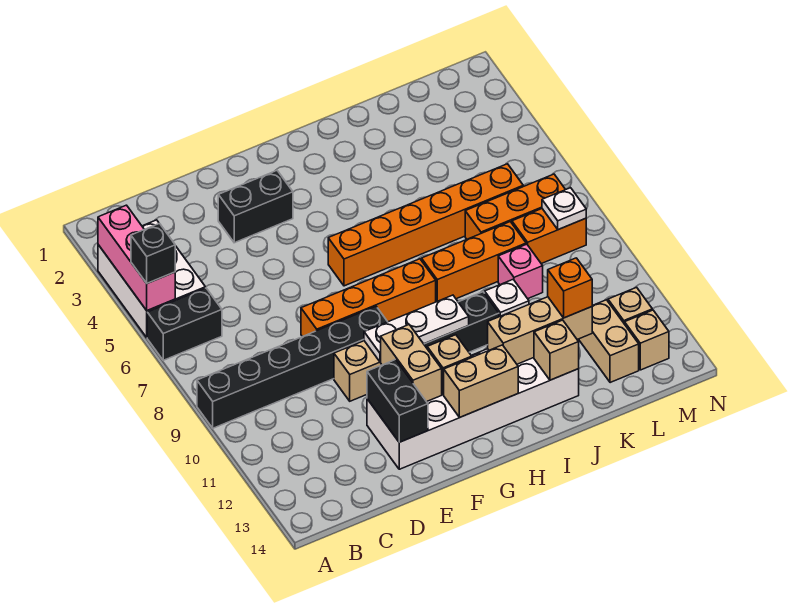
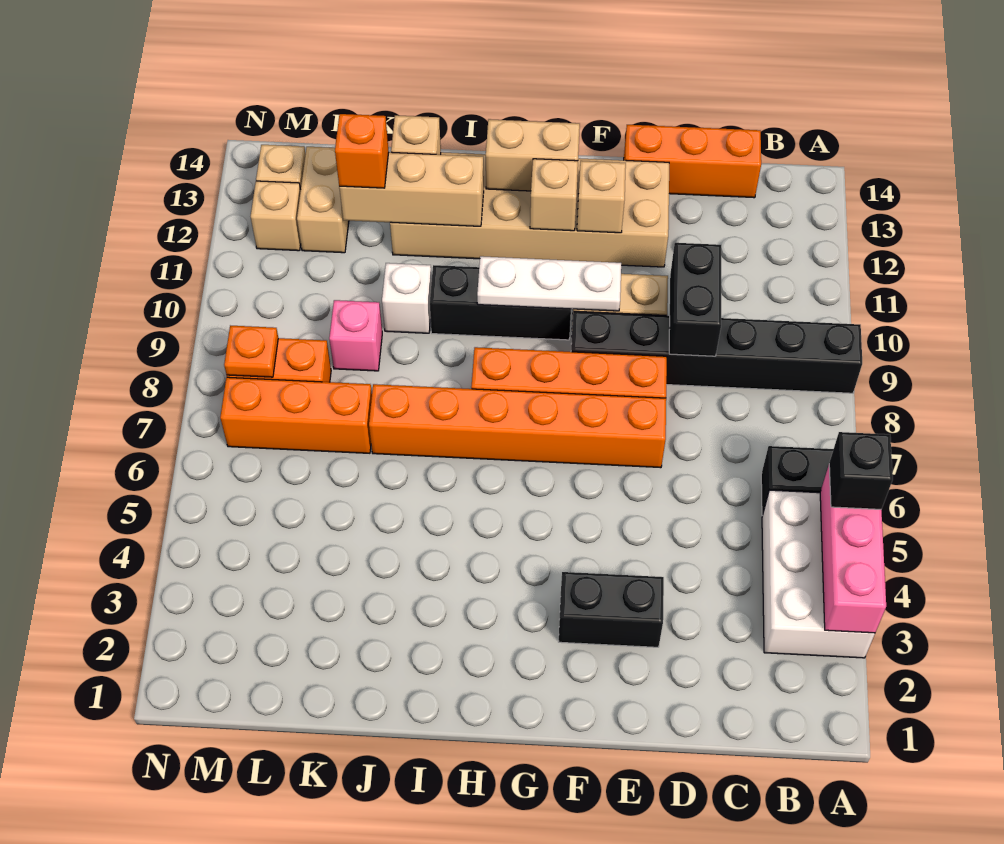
white 2x6 brick [367,349,579,469] -> tan 2x6 brick [390,152,669,267]
black 1x2 brick [367,360,428,442] -> black 1x2 brick moved to [669,243,721,356]
tan 1x2 brick [381,325,442,402] -> tan 1x1 brick [577,161,626,233]
orange 1x6 brick [328,164,523,286] -> orange 1x6 brick moved to [369,384,666,468]
orange 1x3 brick [422,222,526,302] -> orange 1x3 brick moved to [624,125,761,198]
white 1x1 plate [542,188,586,230] -> orange 1x1 plate [224,326,278,377]

